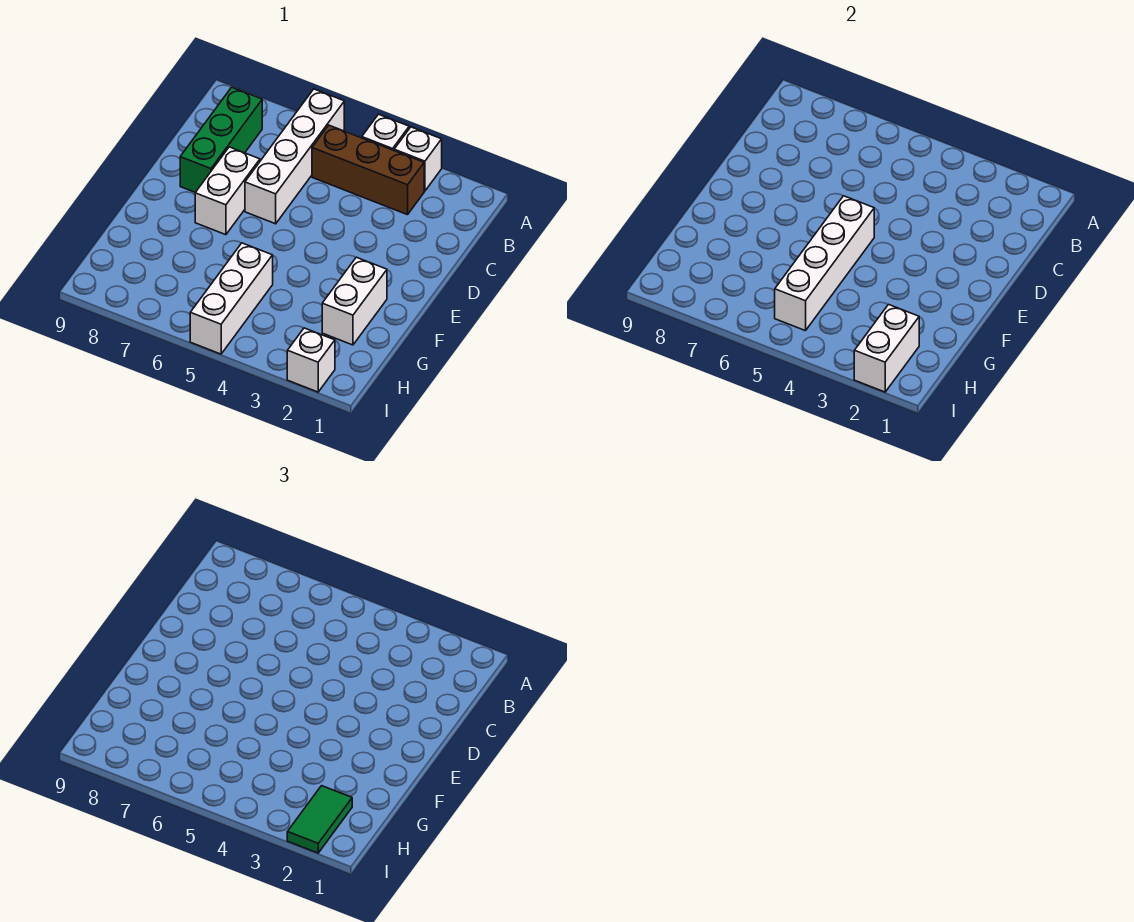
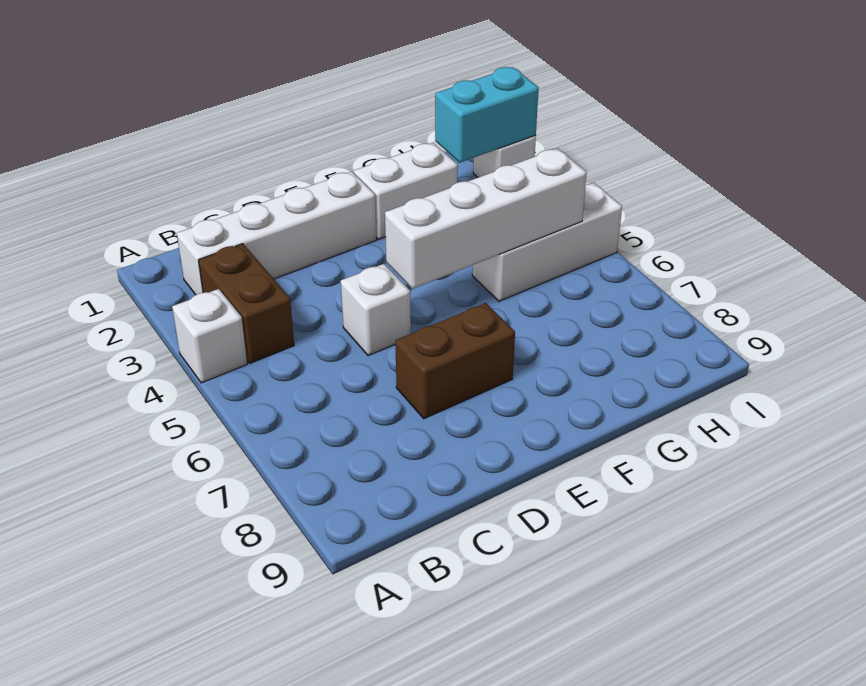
white 1x1 brick [394,127,442,191] -> white 1x1 brick moved to [341,264,411,356]
white 1x4 brick [245,89,344,224] -> white 1x4 brick moved to [177,171,377,295]
brown 1x3 brick [312,125,424,215] -> brown 1x2 brick [199,244,294,363]
green 1x3 brick [180,87,262,192] -> none
white 1x2 brick [195,147,260,235] -> brown 1x2 brick [395,303,515,419]
white 1x2 brick [854,305,919,392] -> cyan 1x2 brick [435,67,539,163]
green 1x2 tile [287,786,352,853] -> none

